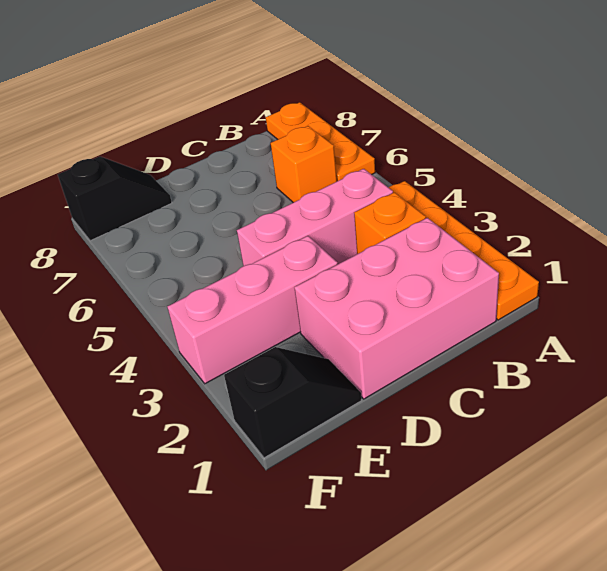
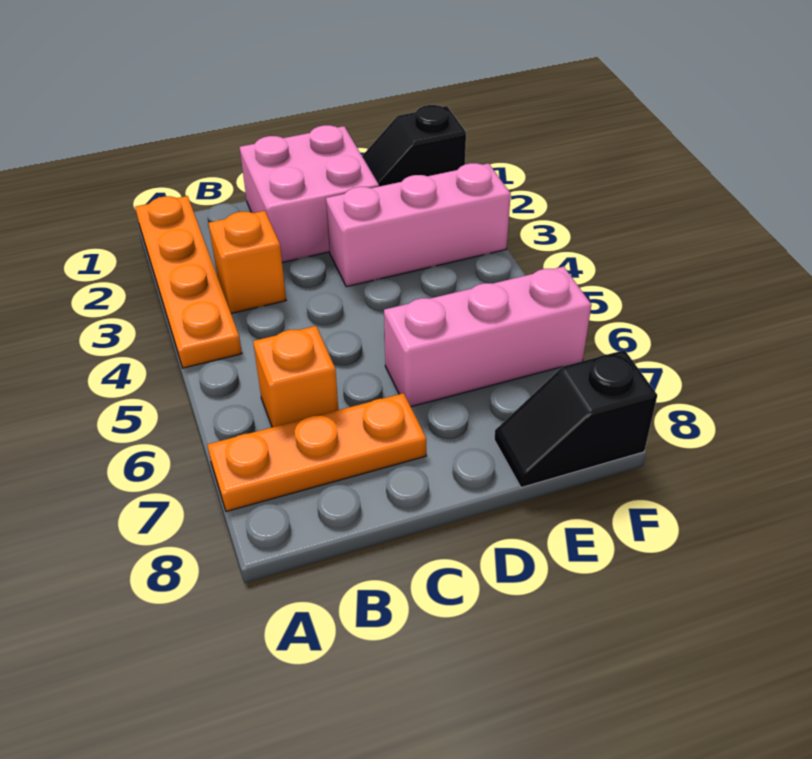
orange 1x3 plate [266,102,375,181] -> orange 1x3 plate turned to [208,393,426,511]
pink 2x3 brick [294,218,499,399] -> pink 2x2 brick [240,125,379,262]
pink 1x3 brick [237,169,393,266] -> pink 1x3 brick moved to [384,266,591,407]

